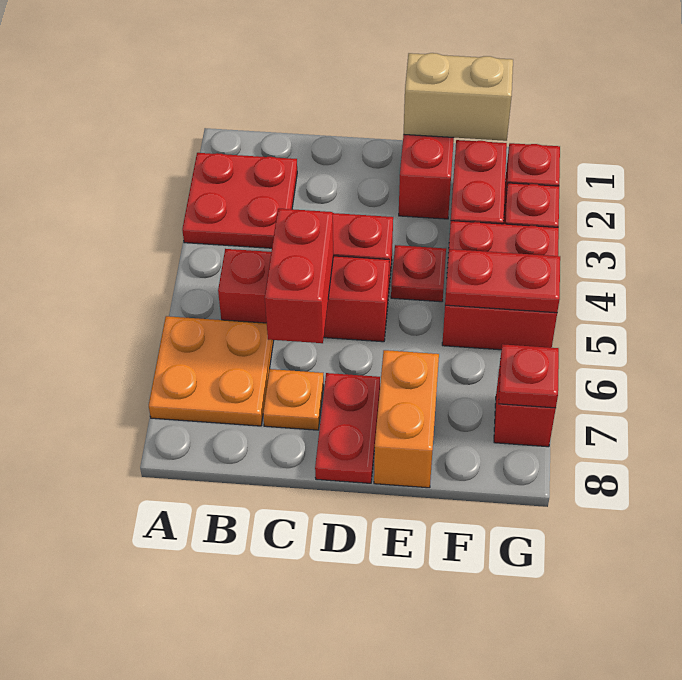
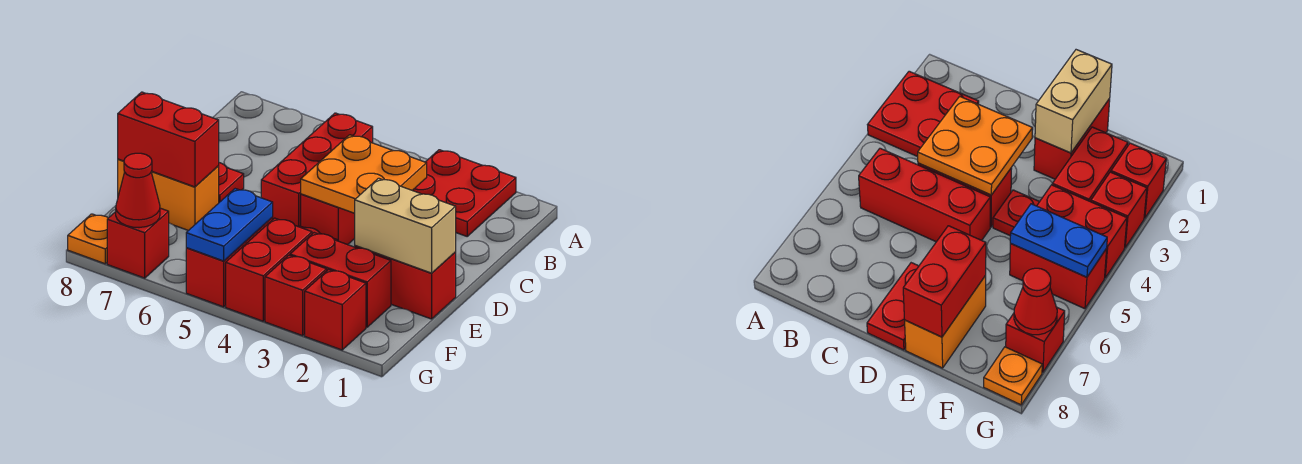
orange 2x2 plate [149,316,274,426] -> orange 2x2 plate moved to [301,135,427,213]
red 1x2 brick [265,209,333,343] -> red 1x2 brick moved to [118,92,219,187]
orange 1x1 plate [263,369,324,430] -> orange 1x1 plate moved to [68,214,108,264]
tan 1x2 brick [404,53,513,141] -> tan 1x2 brick turned to [355,178,456,273]
red 1x2 plate [445,249,560,313] -> blue 1x2 plate [186,189,273,261]
red 1x1 plate [499,344,559,408] -> red 1x1 cone [116,153,160,228]

